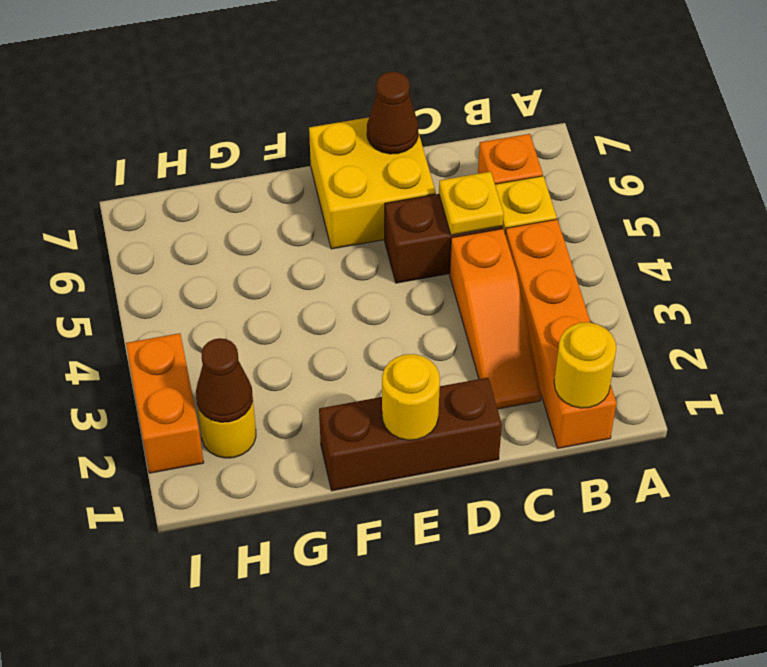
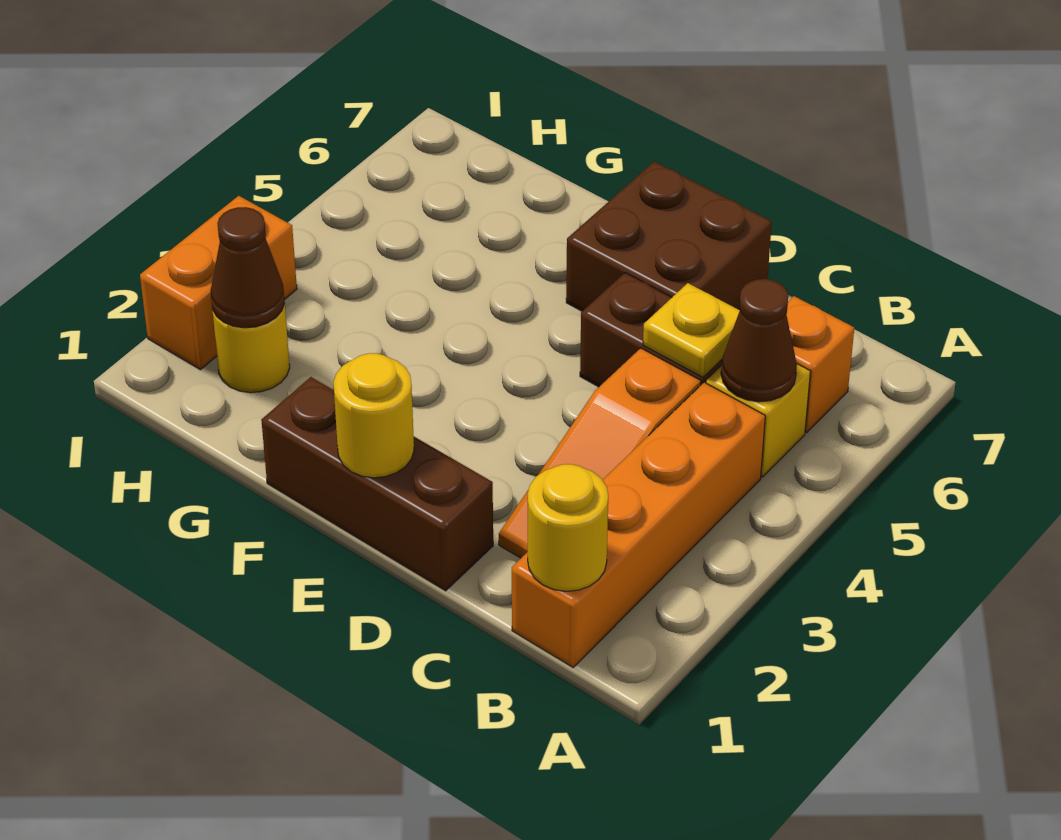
yellow 2x2 brick [309,117,436,249] -> brown 2x2 brick [566,161,772,311]
brown 1x1 cone [367,72,418,154] -> brown 1x1 cone moved to [721,279,797,402]

